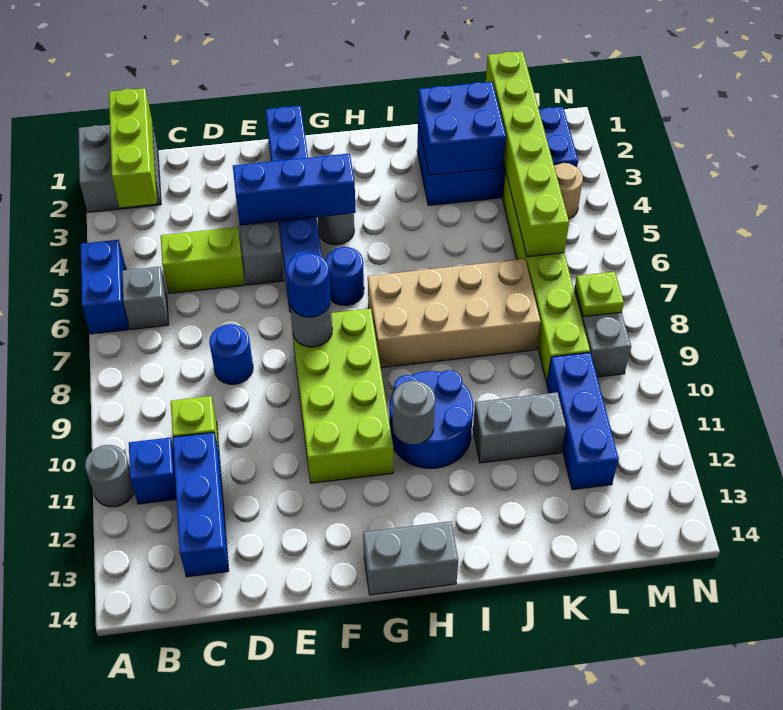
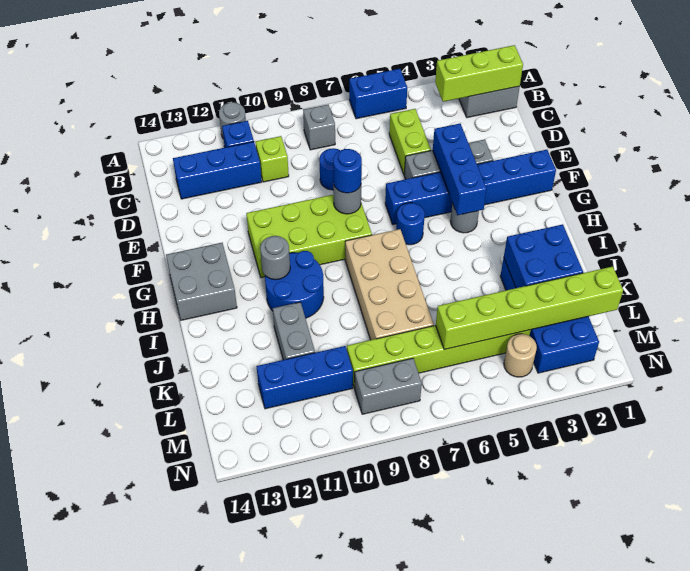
grey 1x1 brick [122,267,169,329] -> grey 1x1 brick moved to [303,105,335,150]
grey 1x2 brick [363,521,458,595] -> grey 2x2 brick [166,243,237,320]
lime 1x1 plate [575,272,624,317] -> none

